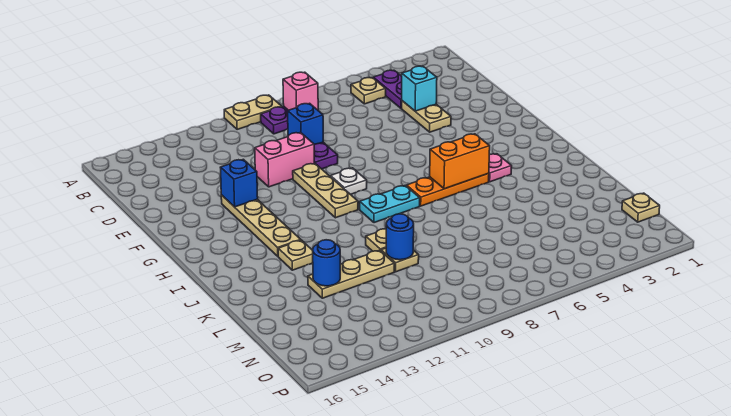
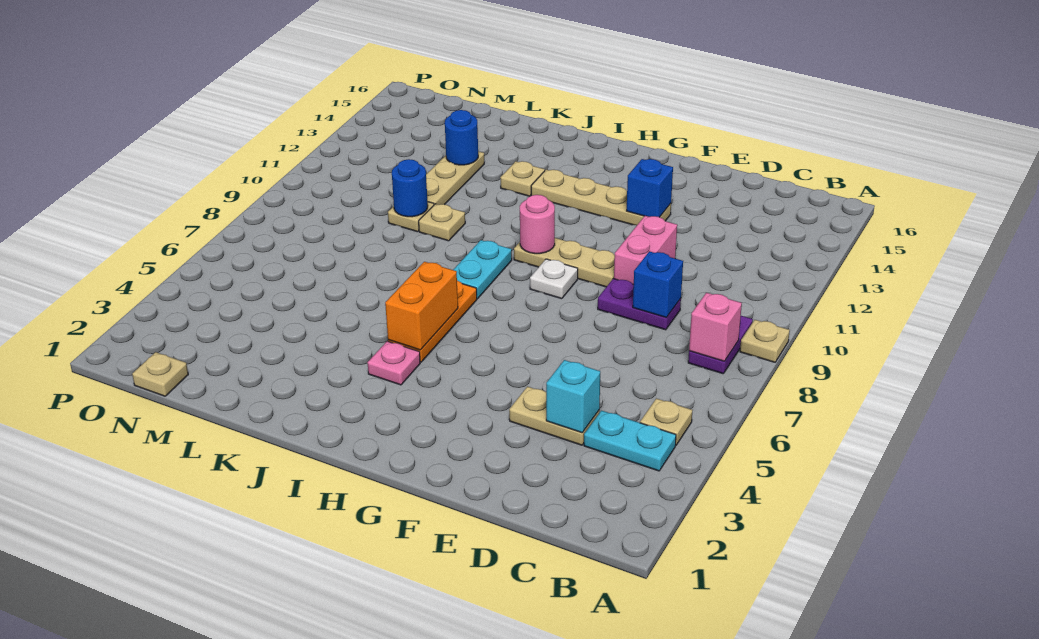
tan 1x2 plate [224,95,282,129] -> tan 1x1 plate [740,320,790,362]
purple 1x2 plate [373,70,402,108] -> cyan 1x2 plate [584,411,676,471]
none -> pink 1x1 round brick [520,195,555,254]

